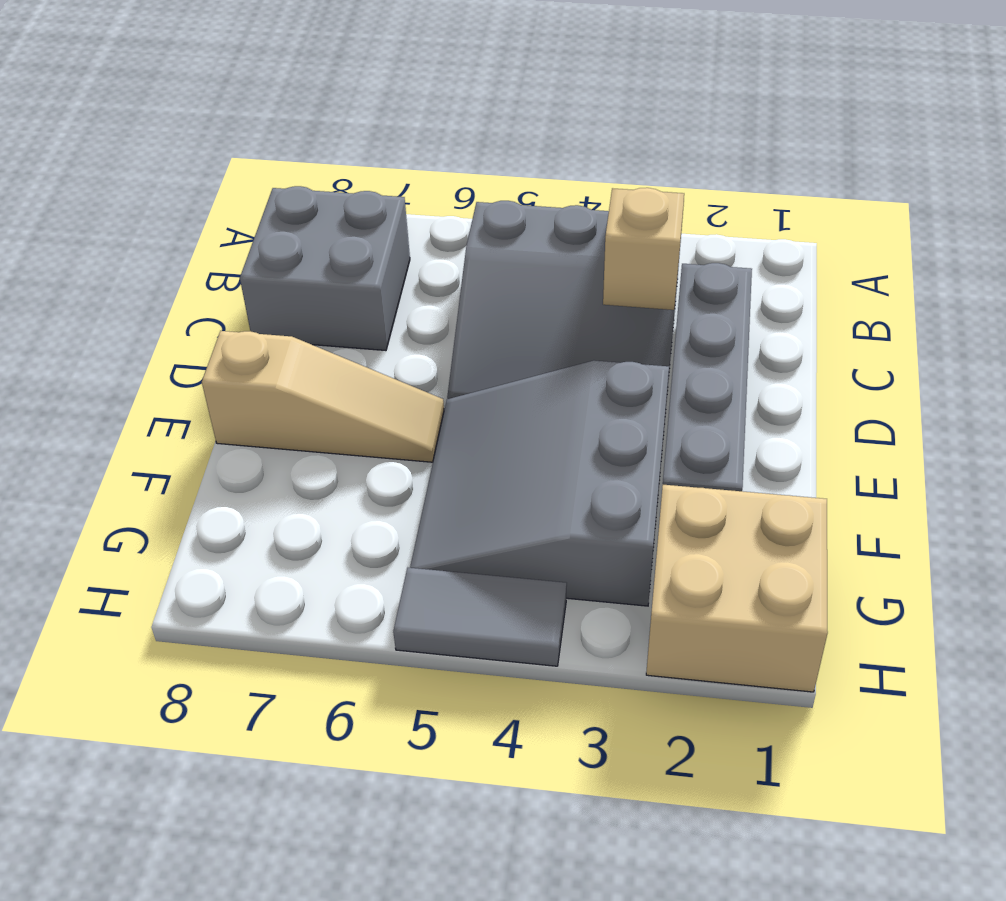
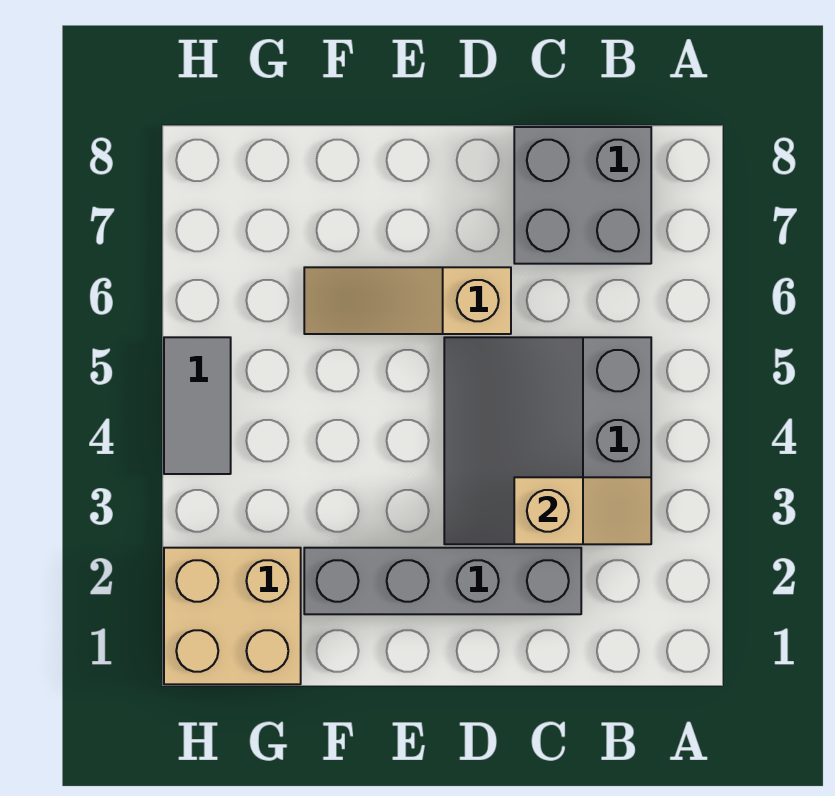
grey 3x3 slope [410,360,669,606] -> none
tan 1x3 slope [202,331,444,462] -> tan 1x3 slope turned to [304,267,511,334]

